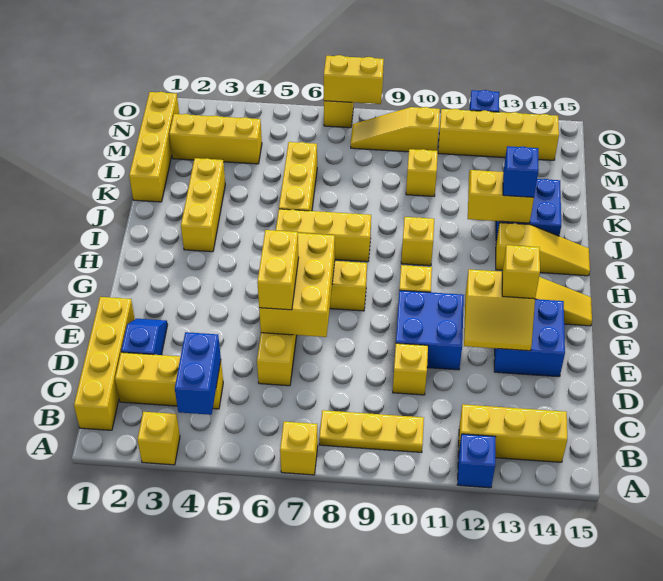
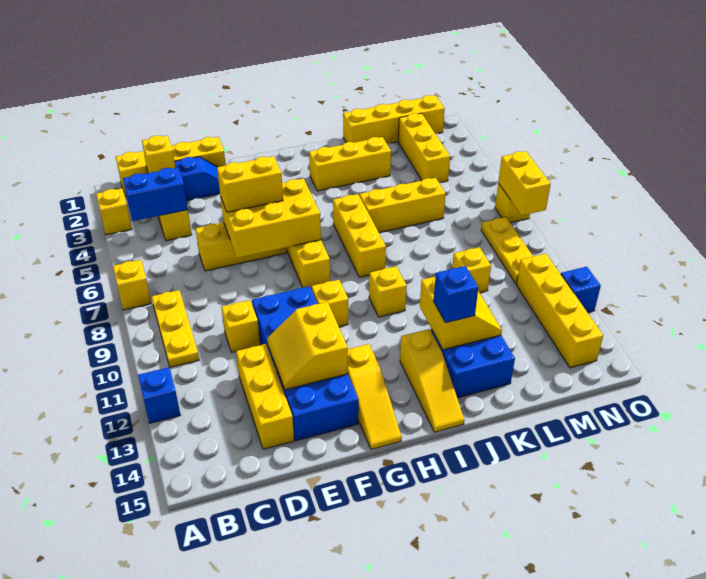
yellow 1x3 brick [458,404,567,462] -> yellow 1x3 brick moved to [236,344,294,449]
yellow 1x1 brick [502,245,540,299] -> yellow 1x1 brick moved to [142,135,175,173]
yellow 1x3 slope [351,107,440,152] -> yellow 1x3 plate [481,217,533,284]

